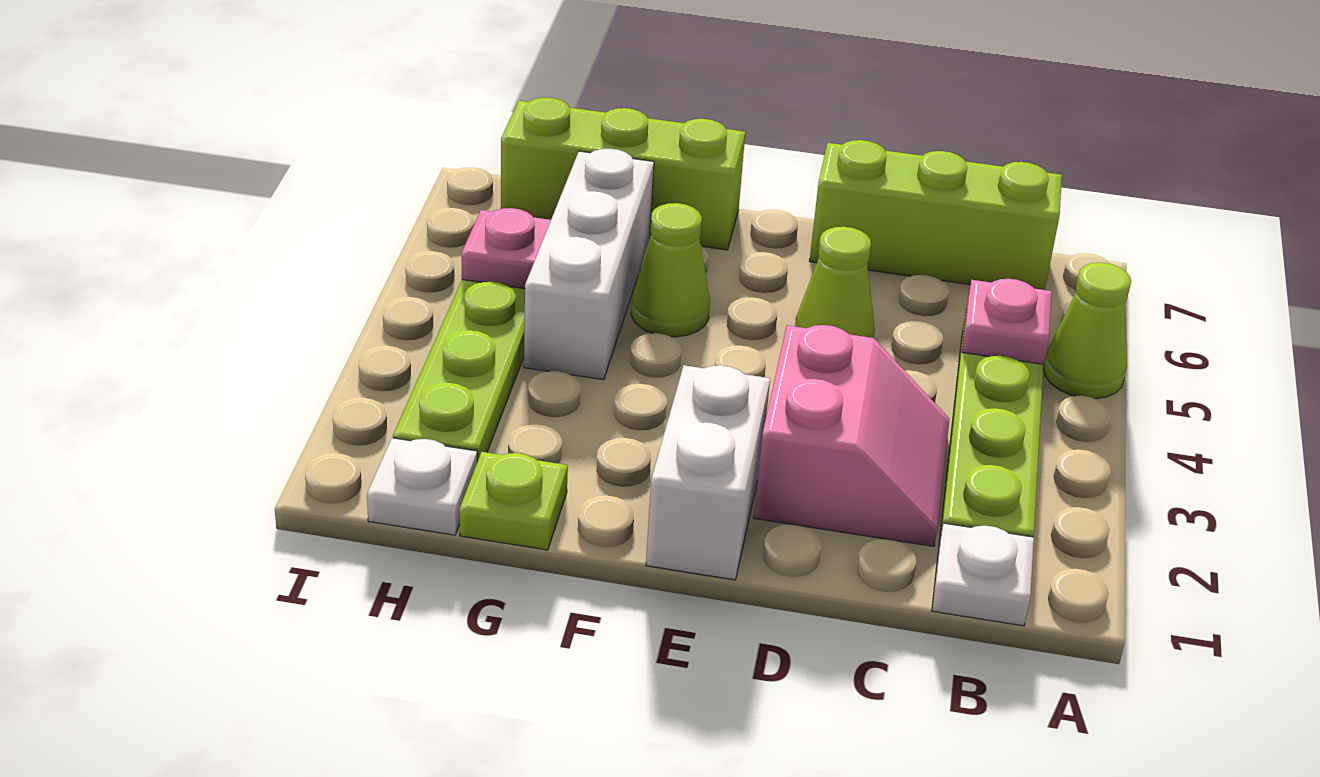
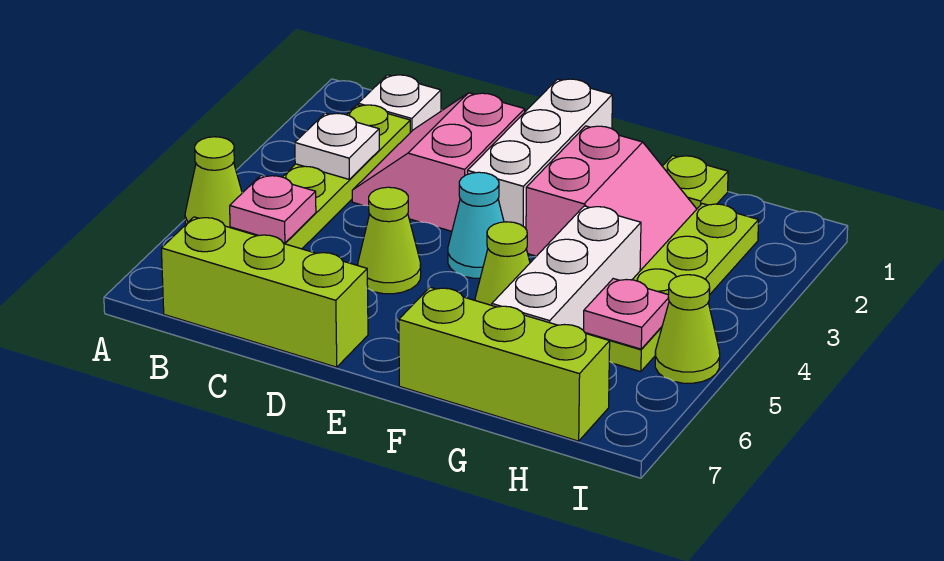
white 1x2 brick [646,365,770,580] -> white 1x3 brick [468,79,612,229]
none -> cyan 1x1 cone [448,172,504,278]
none -> pink 2x2 slope [526,126,697,271]
white 1x1 plate [367,438,477,535] -> white 1x1 plate moved to [295,113,379,179]
none -> lime 1x1 cone [655,275,720,383]

